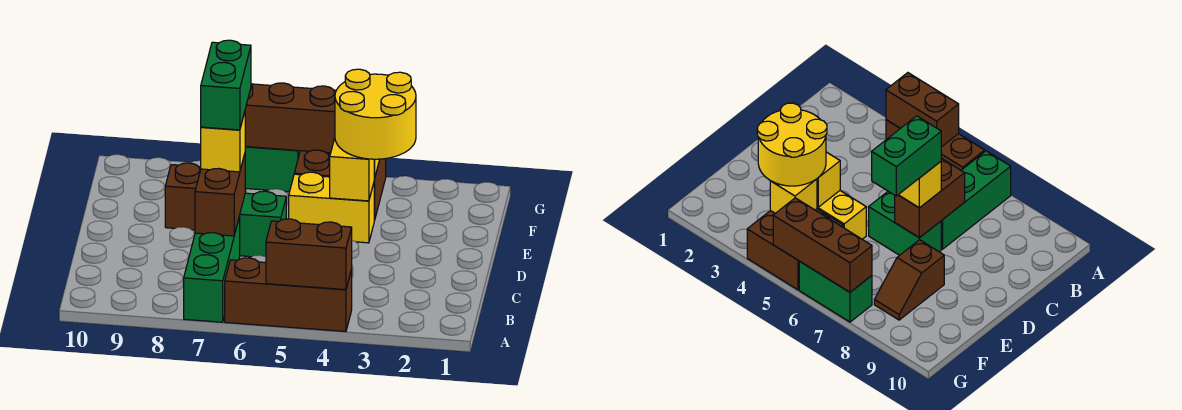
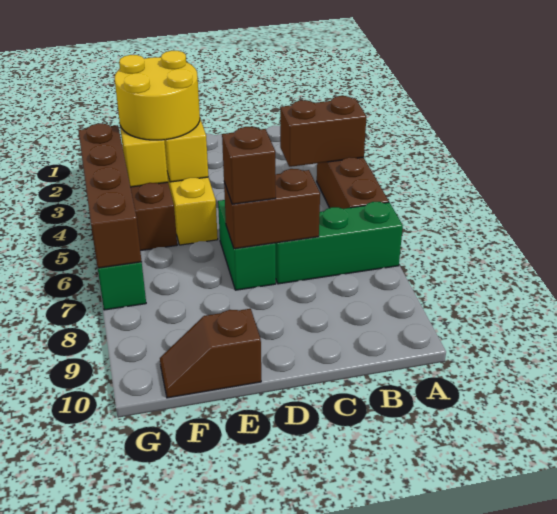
brown 1x2 brick [266,219,352,290] -> brown 1x2 brick turned to [280,96,366,167]
yellow 1x1 brick [201,112,245,172] -> brown 1x1 brick [222,127,276,204]
green 1x2 brick [201,40,251,130] -> none
brown 1x2 slope [165,163,201,230] -> brown 1x2 slope moved to [160,309,261,398]
brown 1x3 brick [245,83,336,153] -> brown 1x4 brick [78,124,142,268]

